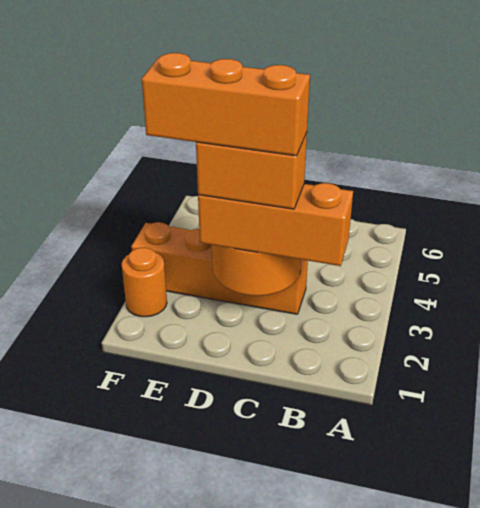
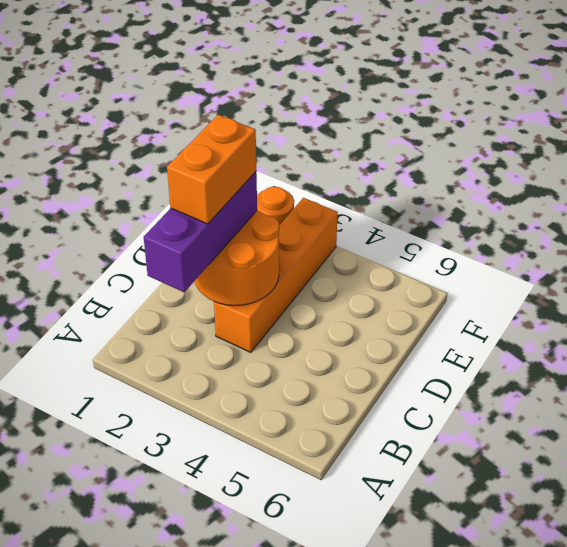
orange 1x3 brick [198,183,353,266] -> purple 1x3 brick [144,172,257,292]
orange 1x3 brick [142,53,310,156] -> none

